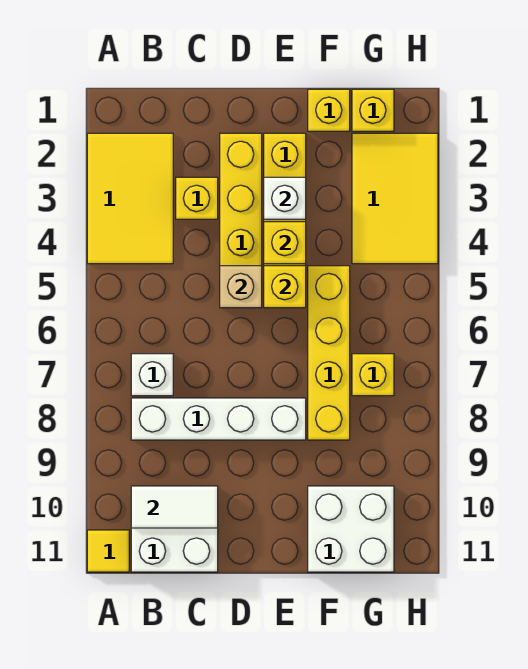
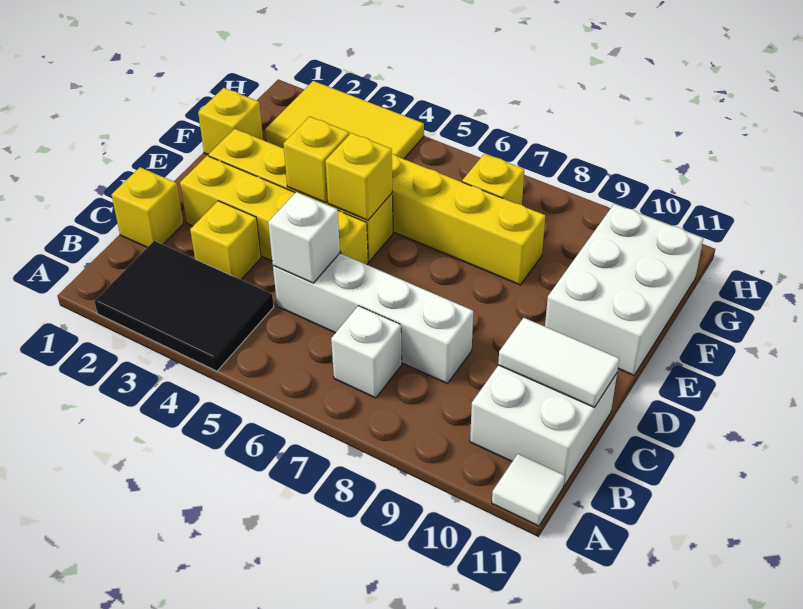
yellow 2x3 tile [87,133,173,264] -> black 2x3 tile [94,241,274,371]
yellow 1x1 tile [87,530,129,572] -> white 1x1 tile [492,454,565,526]
white 1x4 brick [131,398,306,440] -> white 1x4 brick turned to [273,253,473,384]
white 1x2 tile [131,486,218,528] -> white 1x2 tile turned to [498,318,619,407]
tan 1x1 brick [220,266,262,308] -> none
white 1x1 brick [264,177,306,219] -> white 1x1 brick moved to [268,192,340,283]
white 2x2 brick [308,486,394,572] -> white 2x3 brick [545,204,703,375]
yellow 1x1 brick [352,89,394,131] -> yellow 1x1 brick moved to [112,167,183,247]

